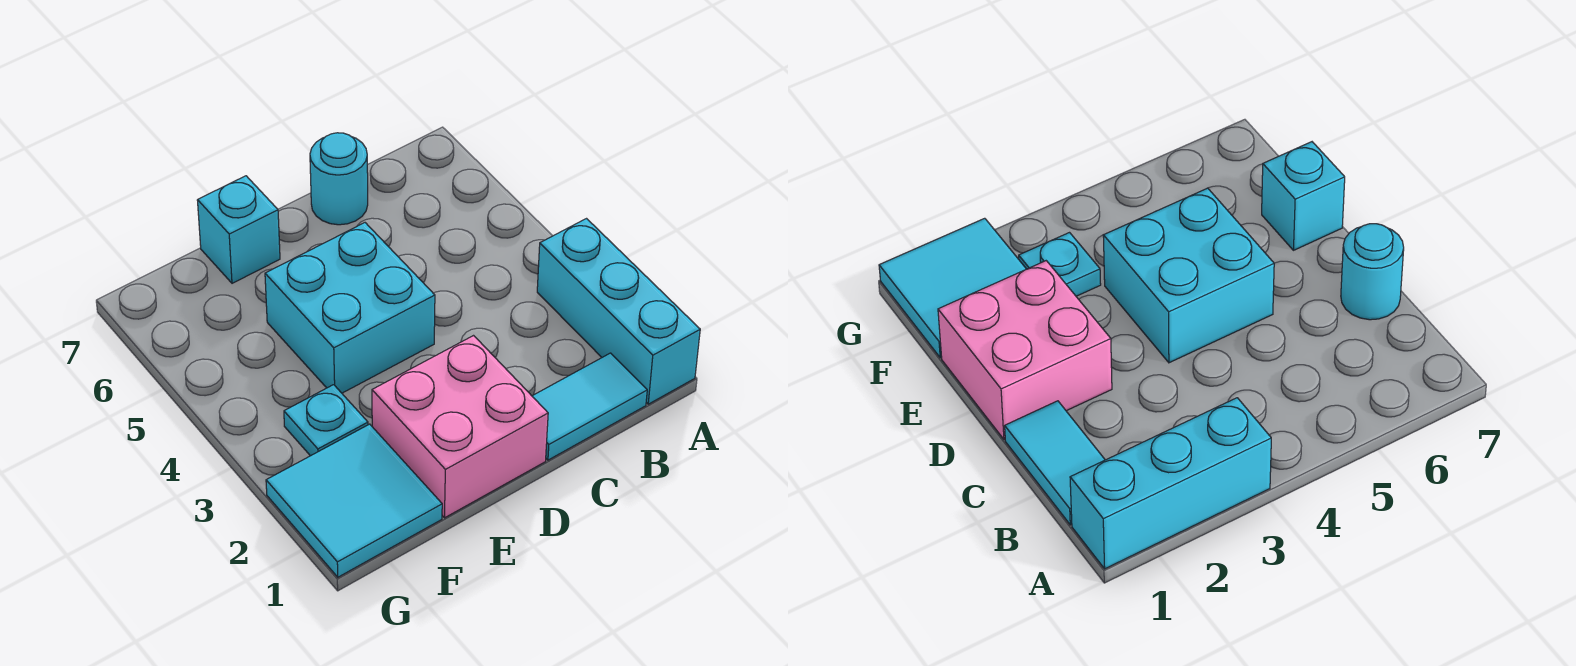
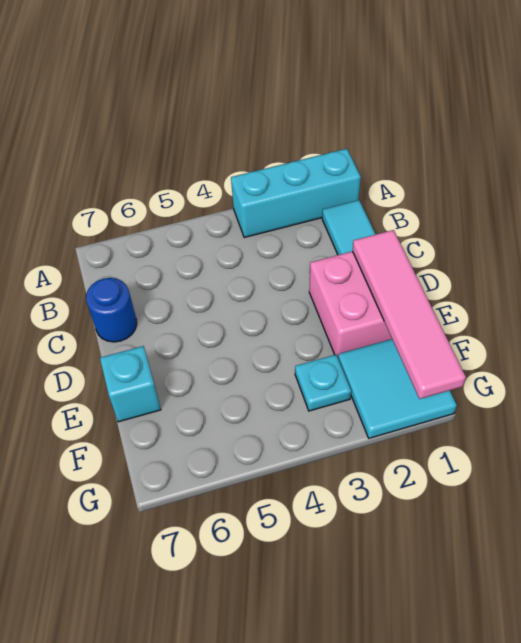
cyan 1x1 round brick [310,133,368,225] -> blue 1x1 round brick [86,278,137,342]
none -> pink 1x4 tile [353,230,466,399]
cyan 2x2 brick [265,223,435,393] -> none

